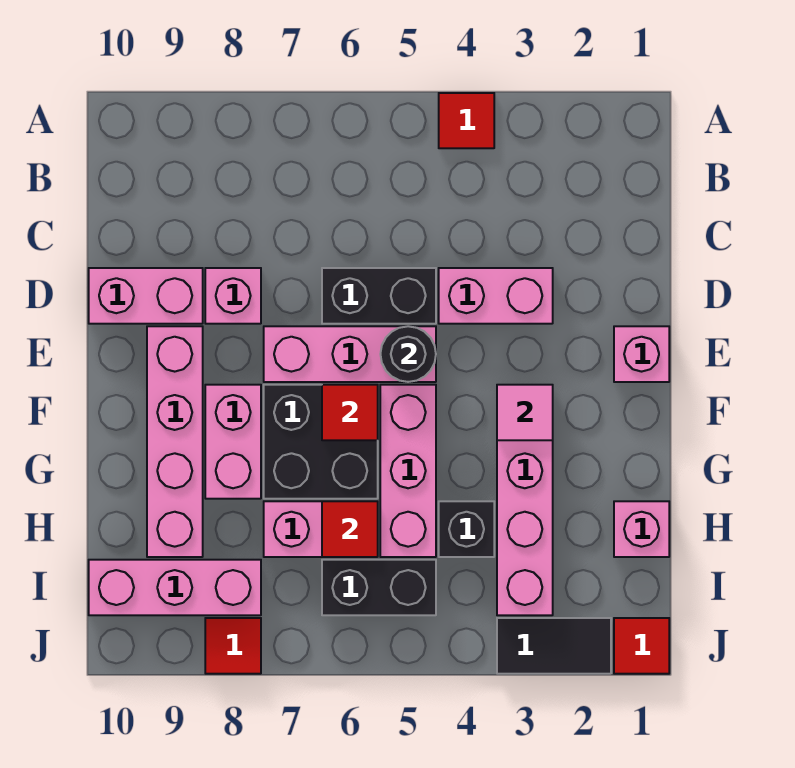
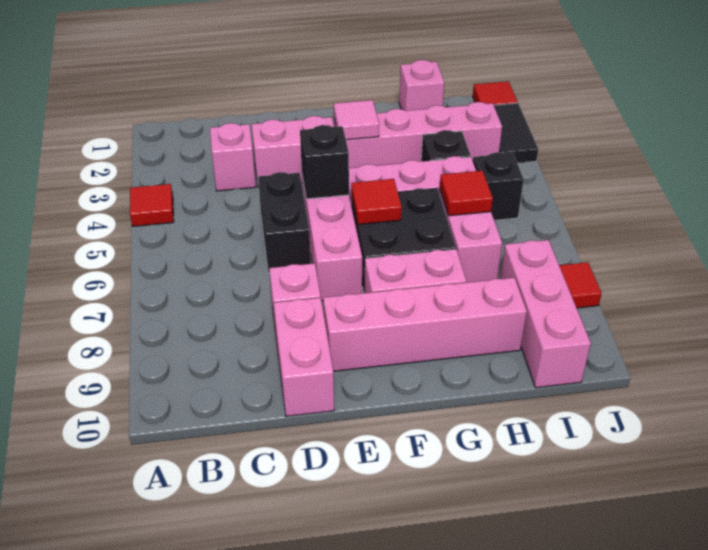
pink 1x2 brick [439,268,553,324] -> pink 1x2 brick turned to [252,116,334,187]
pink 1x1 brick [614,326,669,382] -> pink 1x1 brick moved to [210,123,256,191]
black 1x1 round brick [380,326,436,382] -> black 1x1 brick [300,125,349,199]
black 1x2 brick [322,560,436,615] -> black 1x1 brick [473,152,524,220]

